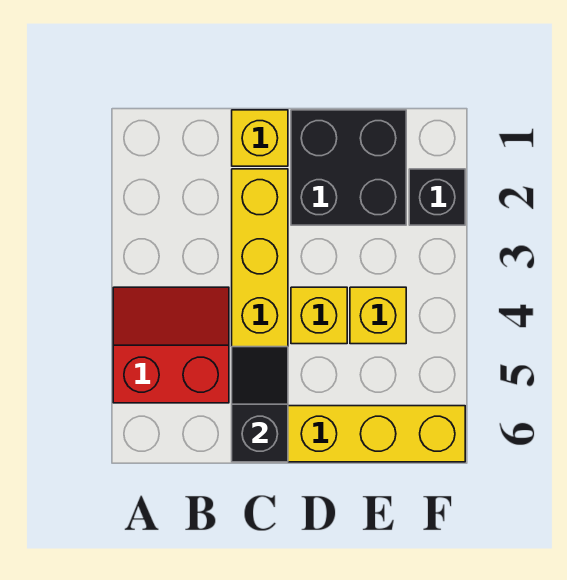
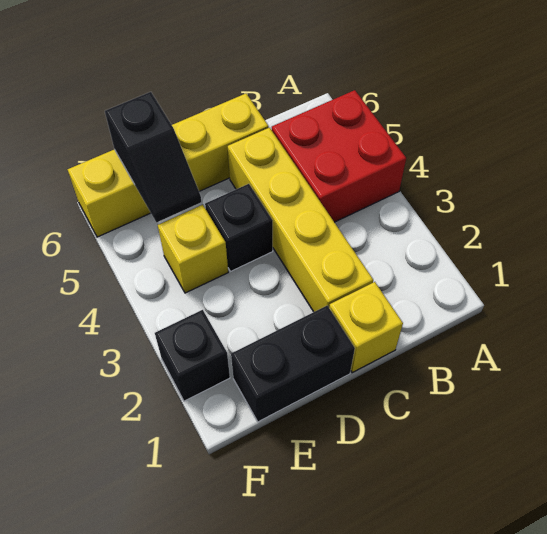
red 2x2 slope [113,287,229,403] -> red 2x2 brick [272,90,406,222]
black 1x2 slope [232,347,288,462] -> black 1x2 slope moved to [105,92,201,222]
black 2x2 brick [291,110,406,225] -> black 1x2 brick [231,306,355,422]
yellow 1x1 brick [291,287,347,344] -> black 1x1 brick [205,184,273,271]

